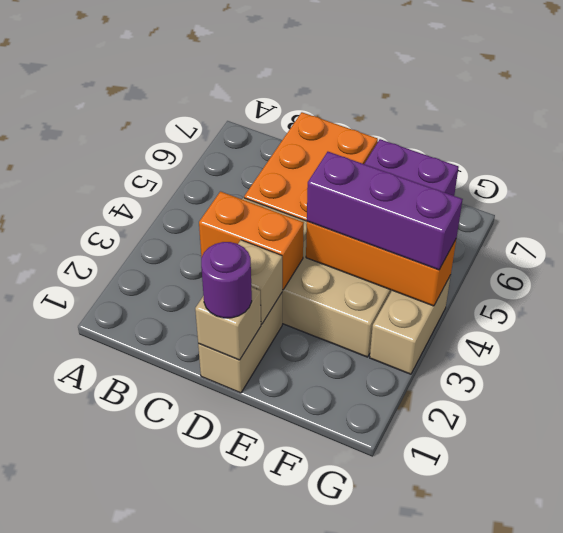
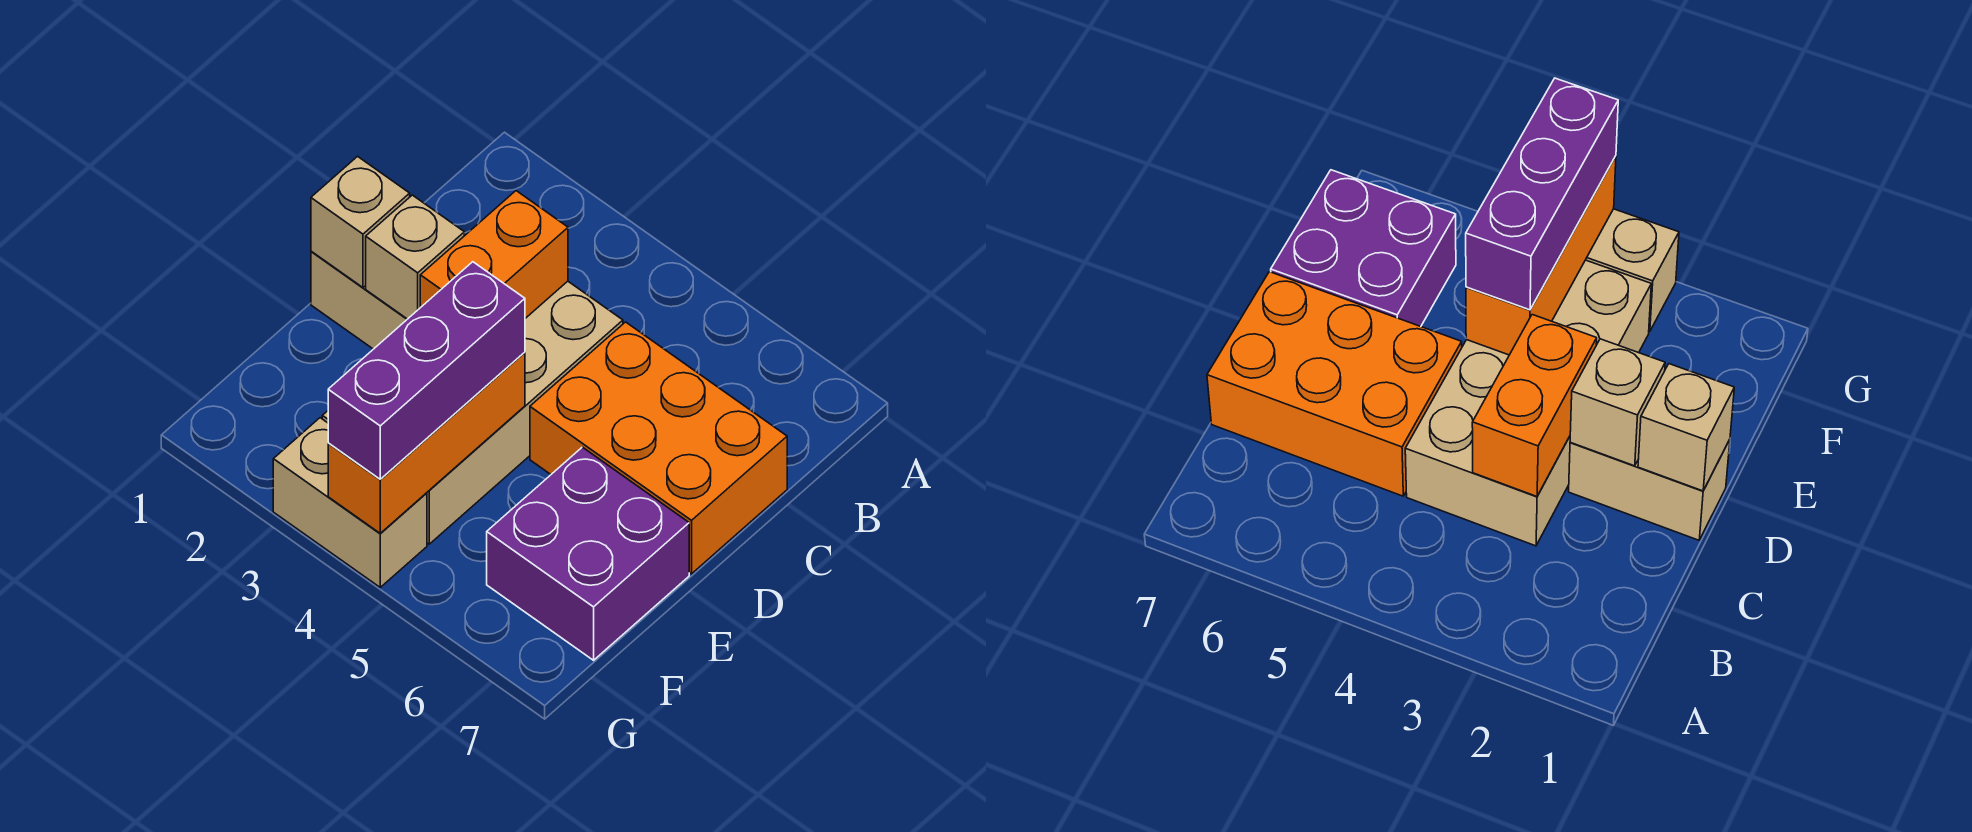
purple 1x1 round brick [201,242,252,318] -> none

